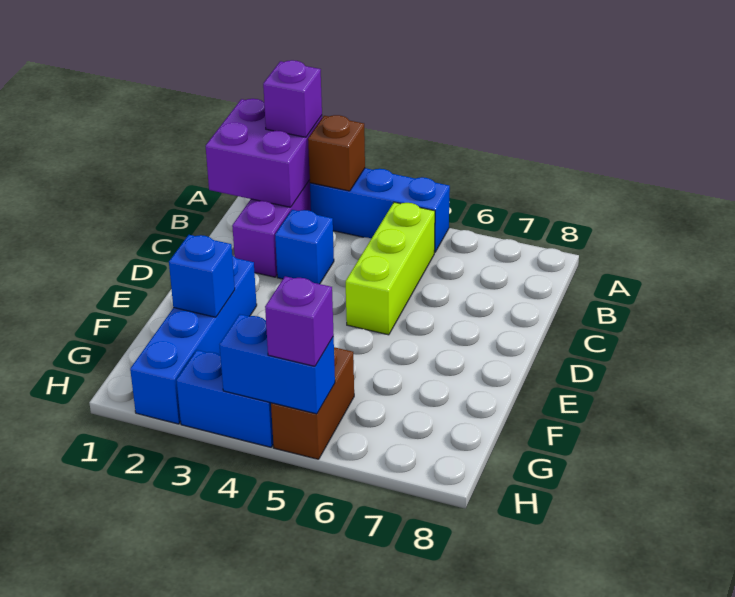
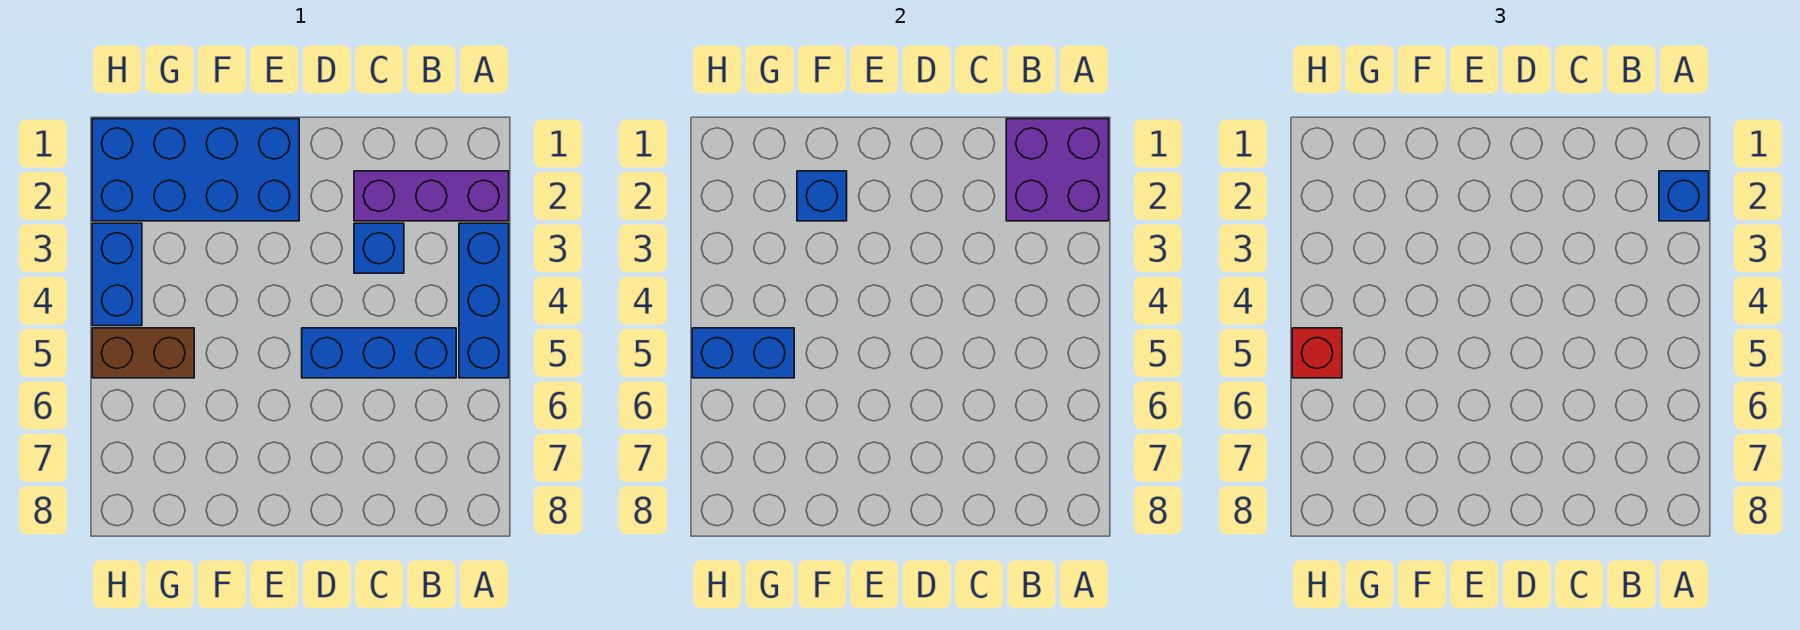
purple 1x1 brick [263,60,322,137] -> blue 1x1 brick [1659,171,1709,221]
brown 1x1 brick [308,115,365,191] -> none
lime 1x3 brick [346,202,435,335] -> blue 1x3 brick [302,328,456,378]
blue 1x4 brick [130,256,257,424] -> blue 2x4 brick [92,119,299,221]
blue 1x2 brick [220,314,335,414] -> blue 1x2 brick turned to [692,328,794,378]
purple 1x1 brick [265,276,334,366] -> red 1x1 brick [1292,328,1342,378]

